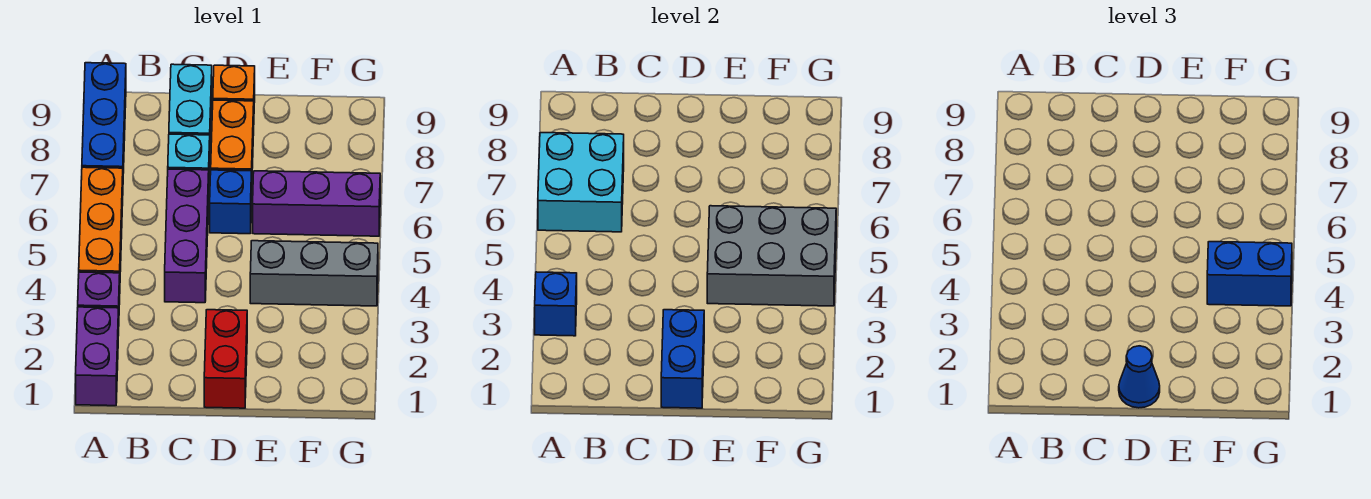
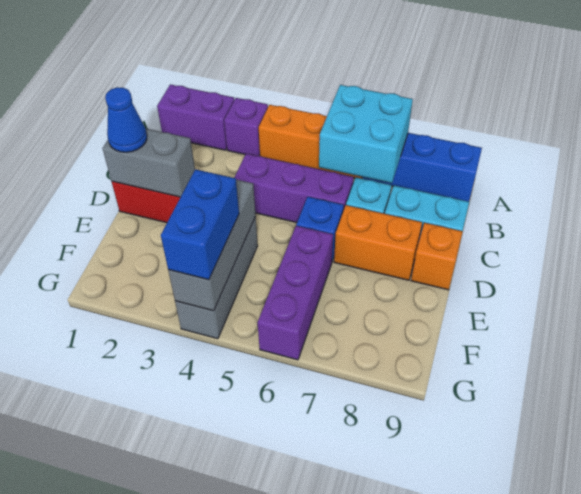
blue 1x1 brick [535,272,577,336] -> none
blue 1x2 brick [661,310,704,408] -> grey 1x2 brick [103,129,195,197]
grey 2x3 brick [707,206,836,306] -> grey 1x3 brick [168,180,256,311]

